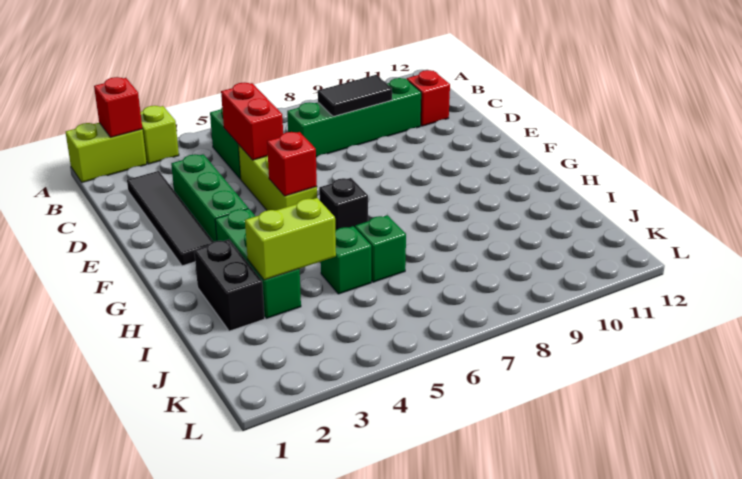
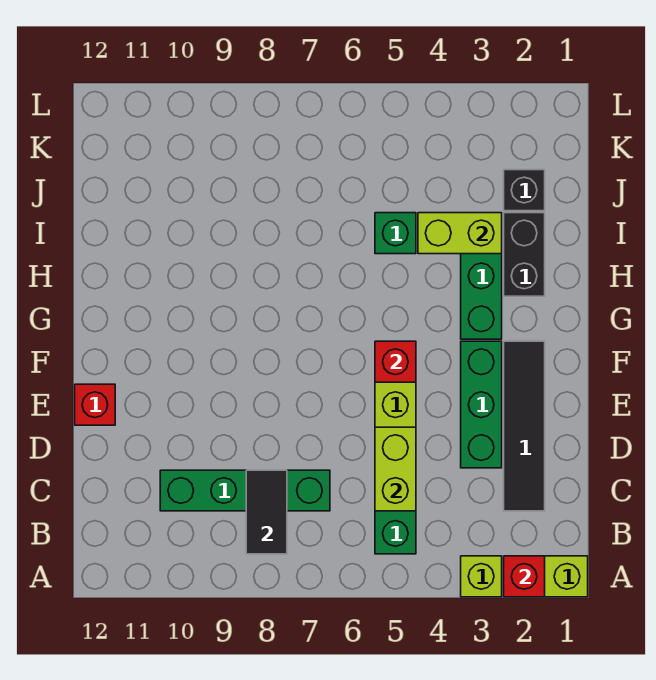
red 1x2 brick [221,82,283,160] -> lime 1x2 brick [375,427,416,511]
black 1x2 tile [318,75,392,117] -> black 1x2 tile turned to [246,470,287,554]
red 1x1 brick [407,70,450,126] -> red 1x1 brick moved to [75,384,115,425]
black 1x1 brick [319,178,368,230] -> black 1x1 brick moved to [504,170,545,211]
green 1x1 brick [355,215,406,282] -> none

